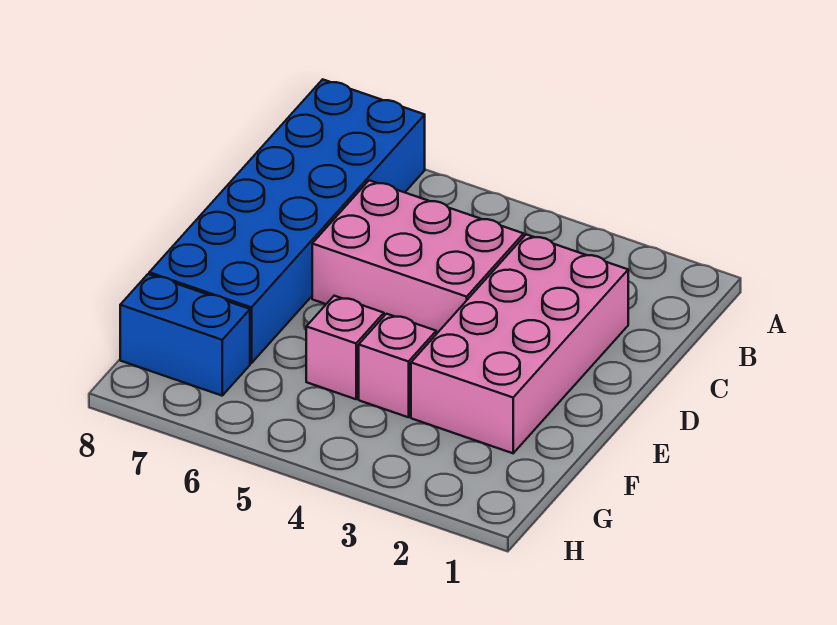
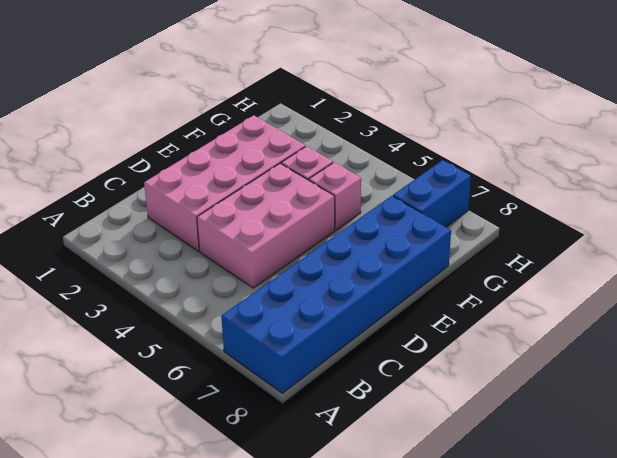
pink 2x3 brick [312,180,524,334] -> pink 2x3 brick turned to [197,164,335,288]
blue 1x2 brick [120,274,250,396] -> blue 1x2 brick turned to [393,160,471,227]

